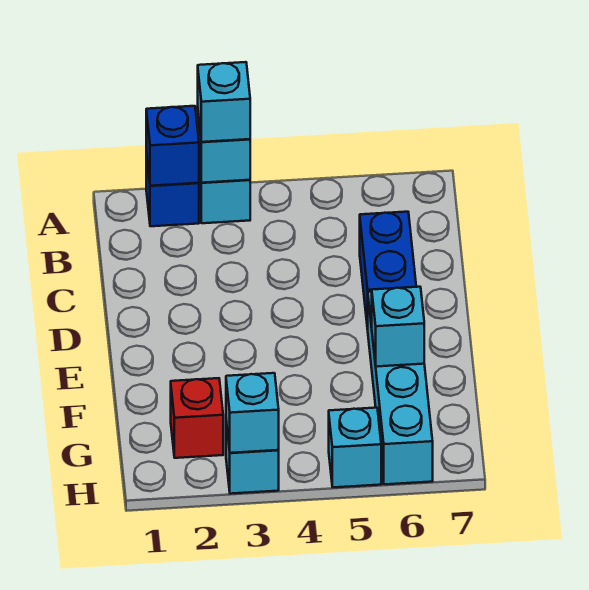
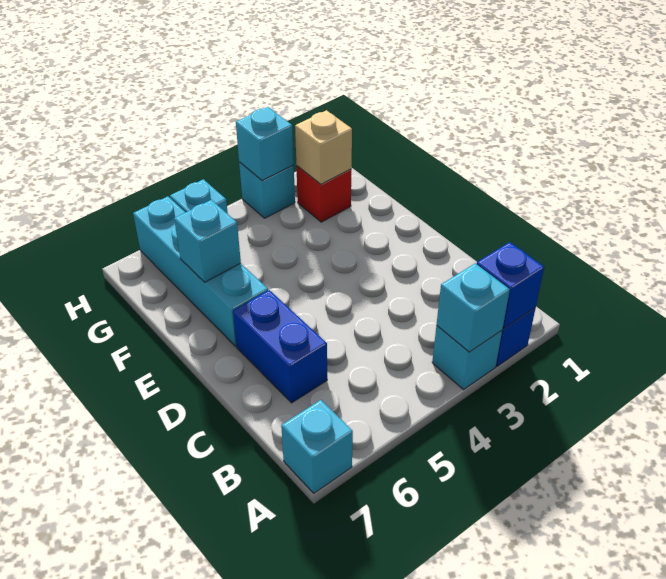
cyan 1x1 brick [198,62,250,142] -> cyan 1x1 brick moved to [281,400,353,493]
none -> tan 1x1 brick [295,110,352,184]

